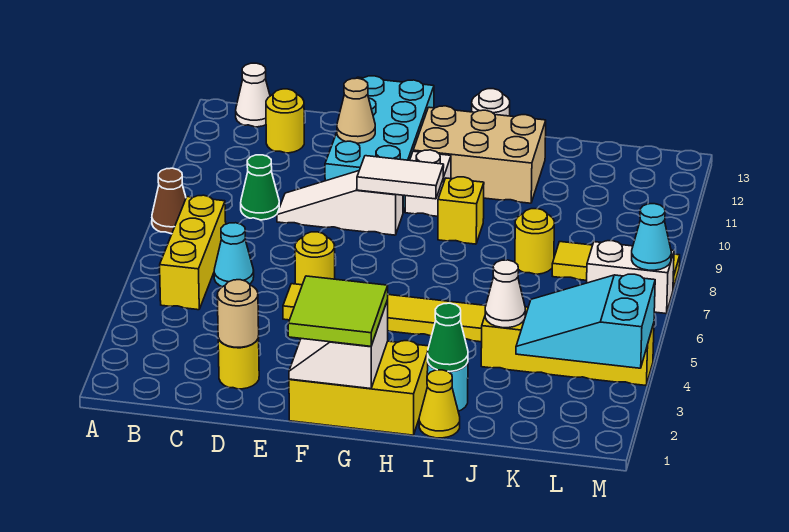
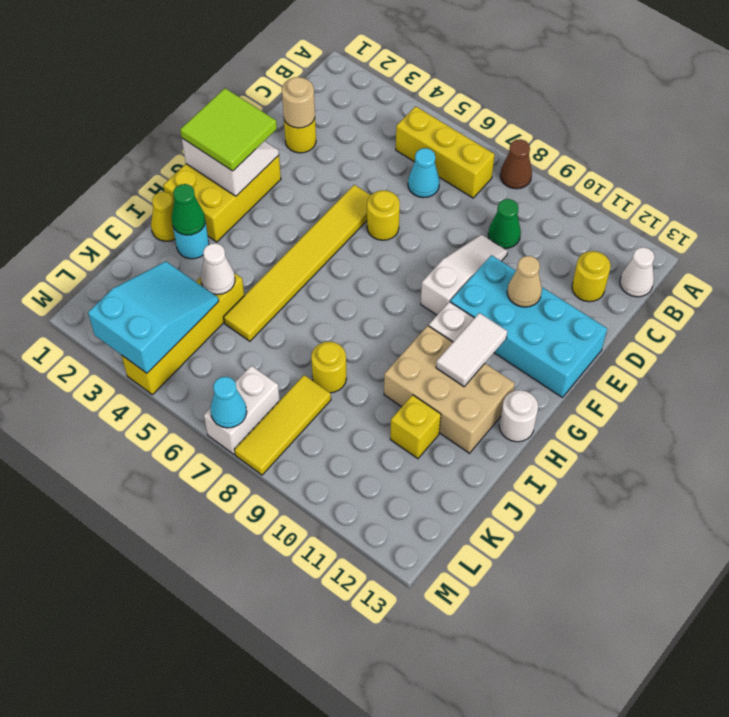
white 1x2 tile [357,156,444,199] -> white 1x2 tile moved to [436,313,507,387]
tan 2x3 brick [413,106,546,203] -> tan 2x3 brick turned to [384,326,515,453]
yellow 1x1 brick [438,177,484,244] -> yellow 1x1 brick moved to [390,395,441,459]

